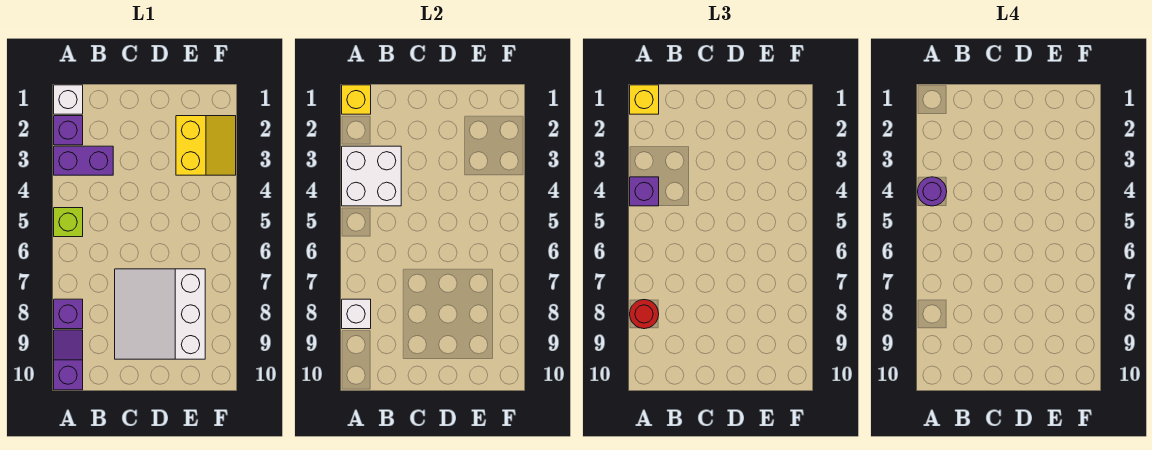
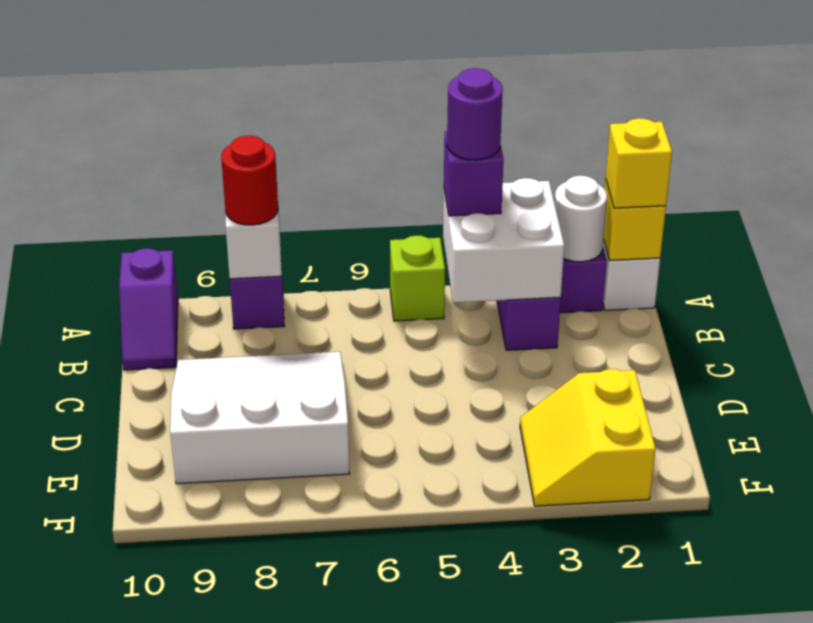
none -> white 1x1 round brick [555,176,607,262]
purple 1x2 slope [54,330,83,390] -> purple 1x2 slope turned to [119,248,178,370]
yellow 2x2 slope [176,116,236,175] -> yellow 2x2 slope turned to [520,369,656,506]

